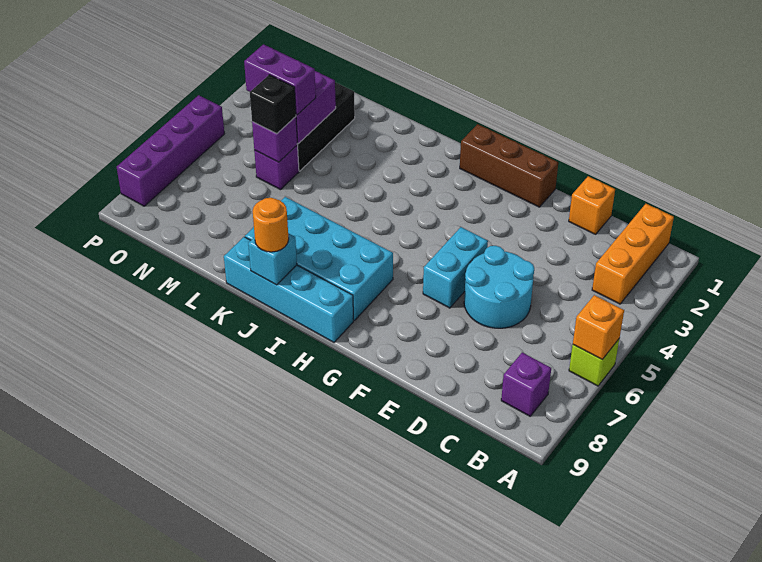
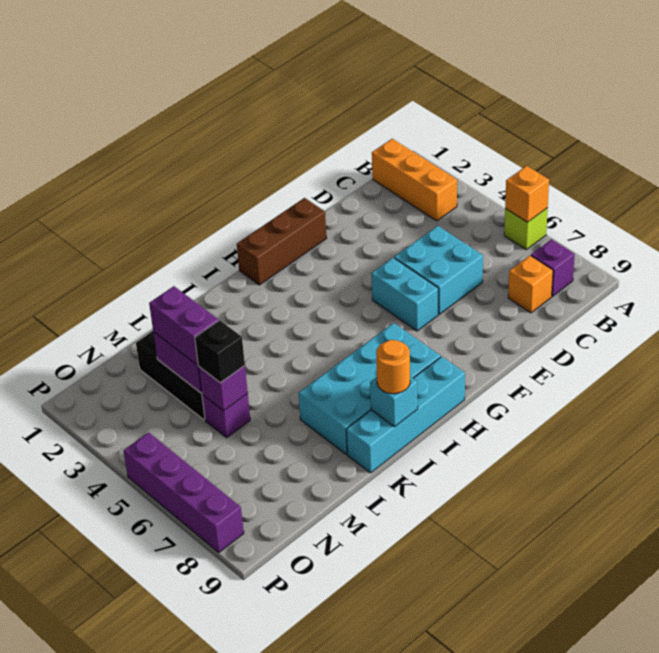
orange 1x1 brick [569,176,615,234] -> orange 1x1 brick moved to [508,256,553,313]
cyan 2x2 round brick [464,246,534,328] -> cyan 2x2 brick [394,226,483,314]
purple 1x2 brick [244,44,316,115] -> purple 1x2 brick turned to [149,286,219,365]

